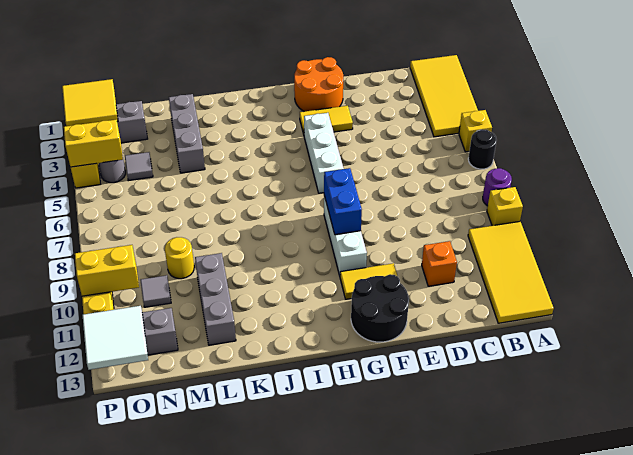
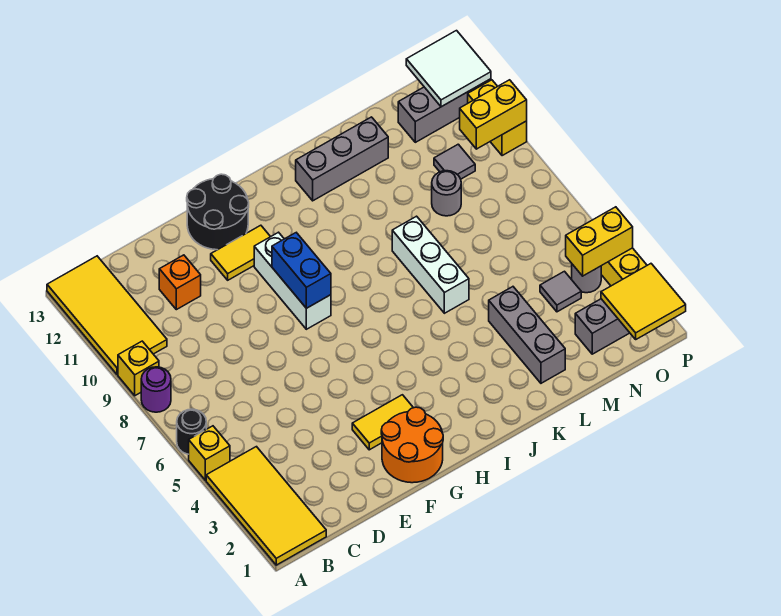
white 1x3 brick [304,113,344,193] -> white 1x3 brick moved to [392,216,469,313]
grey 1x3 brick [195,253,236,345] -> grey 1x3 brick turned to [296,117,388,201]
yellow 1x1 round brick [165,237,194,279] -> grey 1x1 round brick [432,171,461,216]

